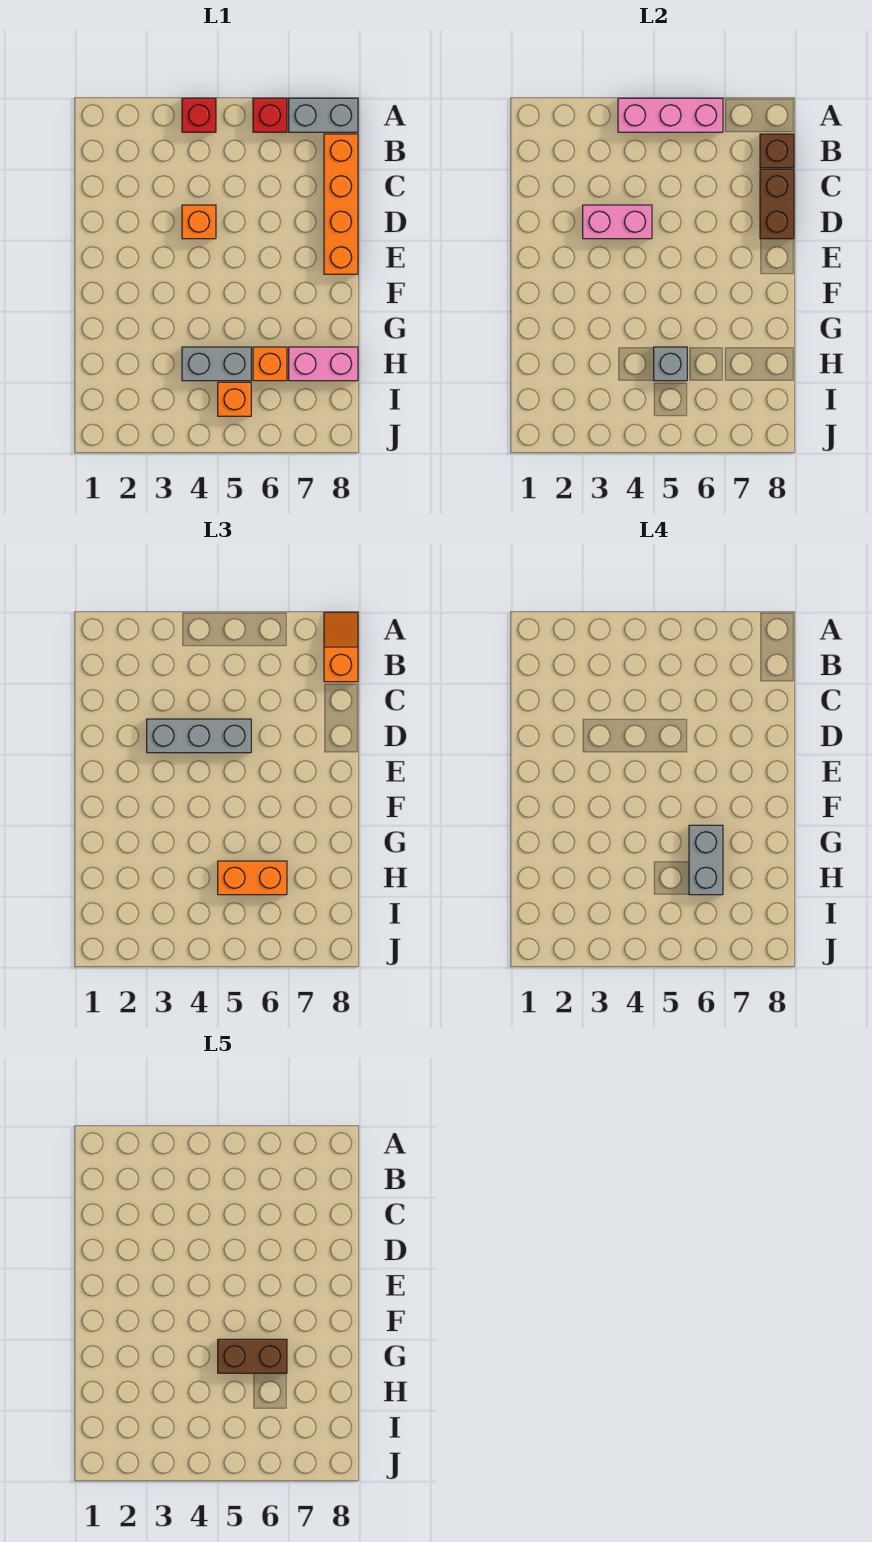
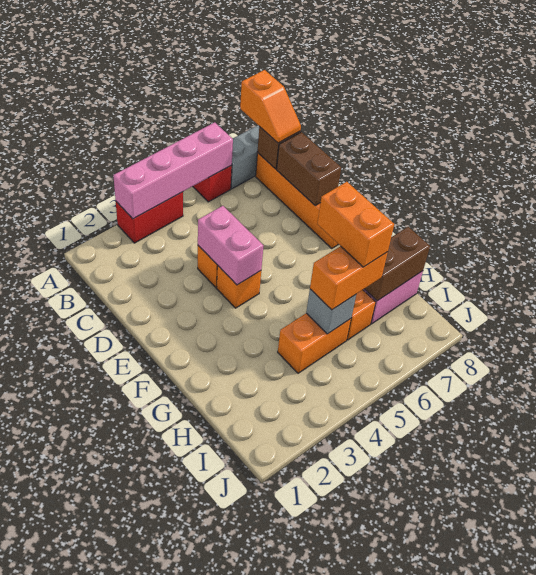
red 1x1 brick [182,98,216,132] -> red 1x2 brick [116,192,183,243]
pink 1x3 brick [618,98,723,132] -> pink 1x4 brick [113,122,233,219]
orange 1x2 slope [324,612,358,682] -> orange 1x2 slope turned to [240,70,301,143]
pink 1x2 brick [583,205,652,239] -> pink 1x2 brick turned to [198,206,263,285]
grey 1x3 brick [147,719,251,753] -> none
brown 1x2 brick [218,1339,287,1373] -> brown 1x2 brick moved to [365,227,430,301]
grey 1x2 brick [689,825,723,895] -> orange 1x2 brick [317,182,394,267]
grey 1x2 brick [182,347,251,381] -> orange 1x2 brick [278,313,351,373]
orange 1x1 brick [218,382,251,416] -> orange 1x1 brick moved to [217,266,261,308]

